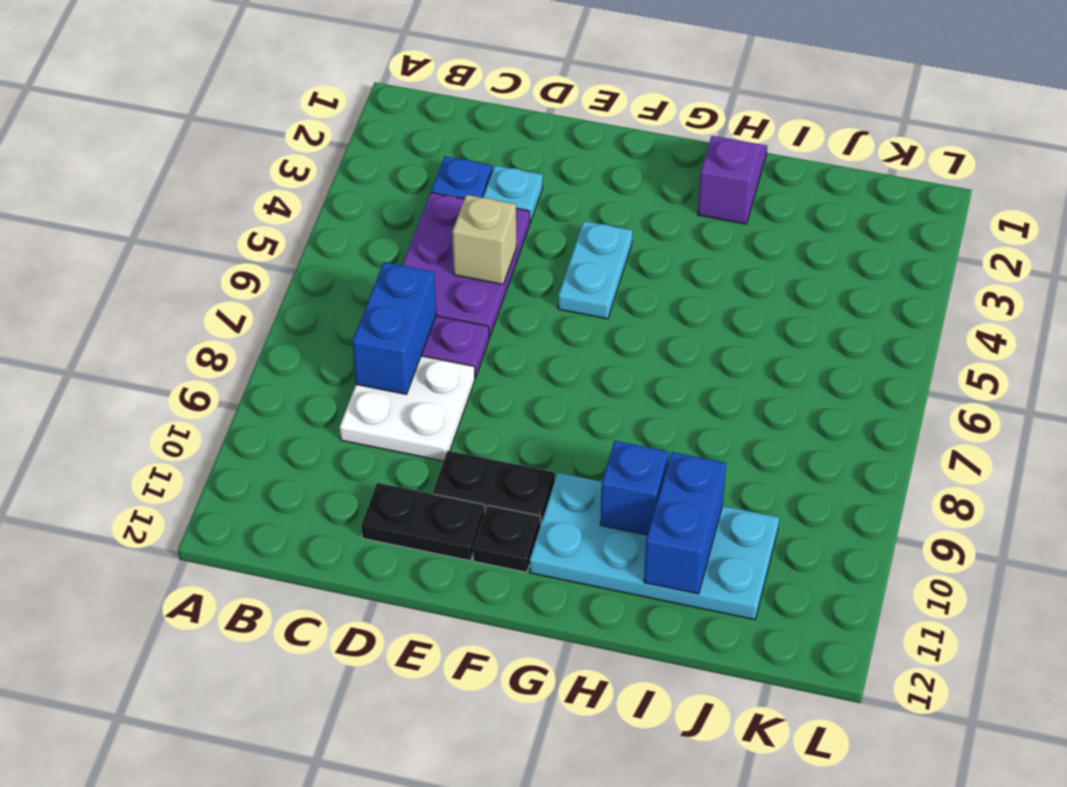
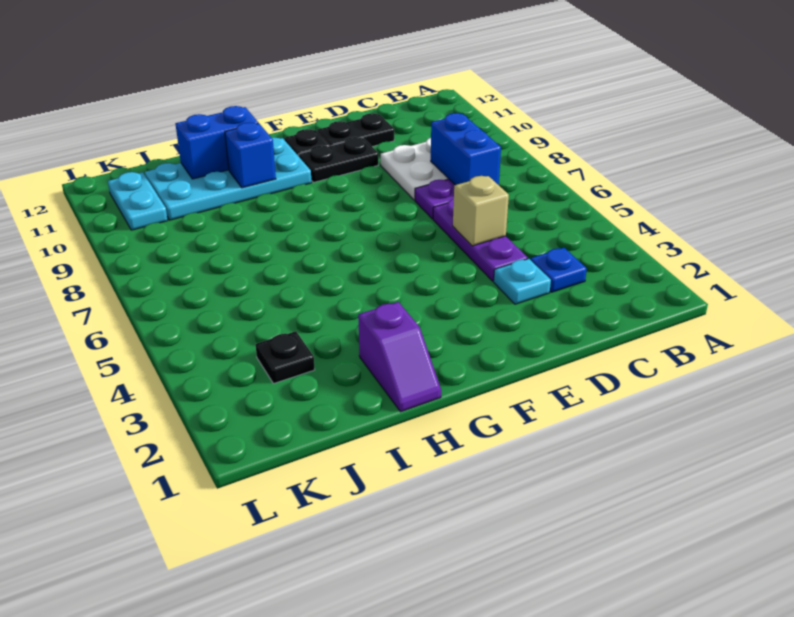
purple 2x3 plate [402,193,530,338] -> purple 1x3 plate [433,199,528,281]
cyan 1x2 plate [558,221,632,319] -> cyan 1x2 plate moved to [108,172,168,230]
blue 1x2 brick [644,452,726,594] -> blue 1x2 brick turned to [176,106,258,179]
none -> black 1x1 plate [256,331,315,384]

